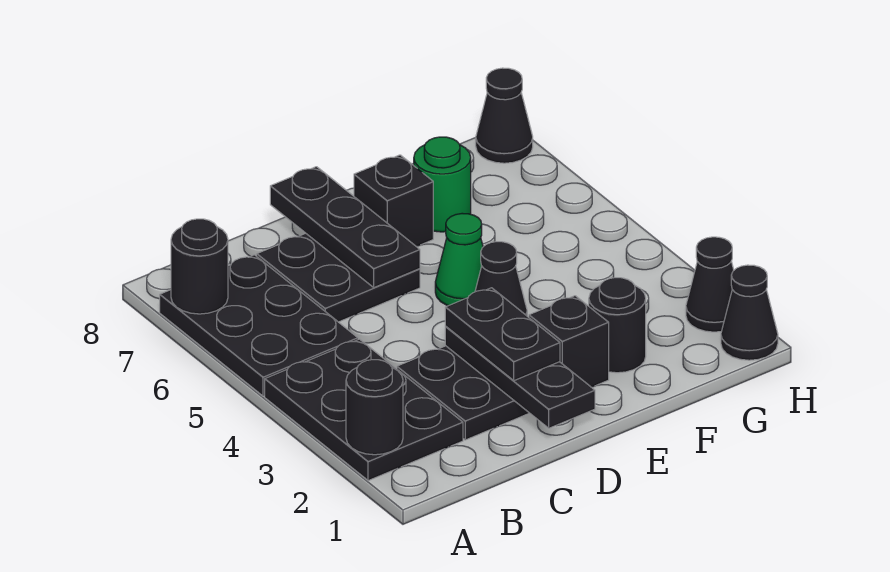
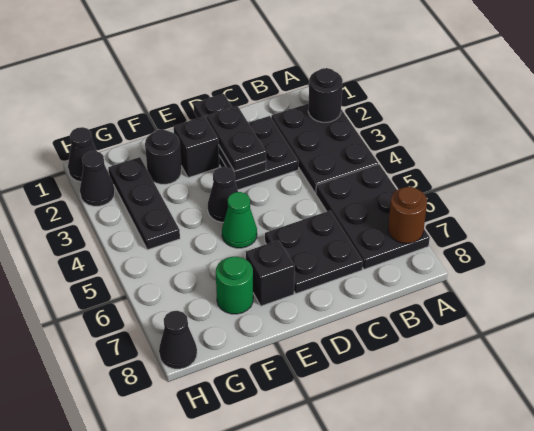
black 1x1 round brick [171,219,228,314] -> brown 1x1 round brick [388,187,427,244]
black 1x3 plate [270,167,420,287] -> black 1x3 plate moved to [108,157,180,250]

